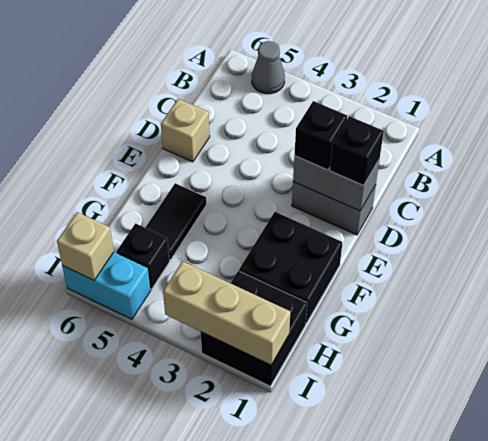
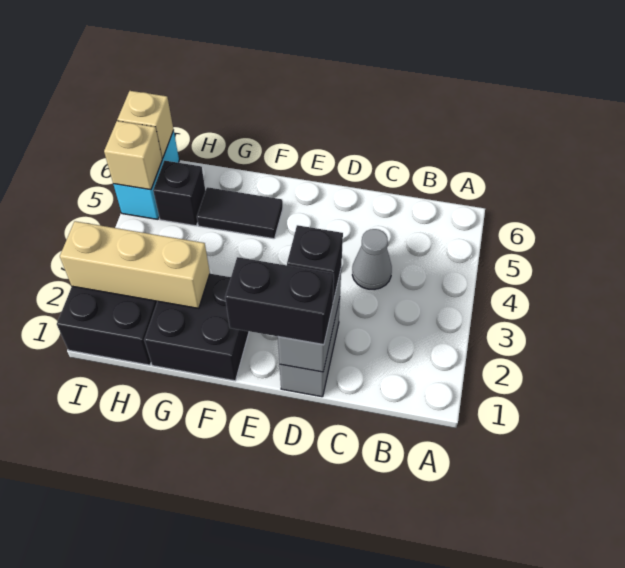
grey 1x1 cone [252,41,285,94] -> grey 1x1 cone moved to [352,229,392,290]
black 1x1 brick [330,116,384,185] -> black 1x2 brick [225,257,334,345]
tan 1x1 brick [161,99,210,162] -> tan 1x1 brick moved to [104,121,162,190]
tan 1x3 brick [163,261,290,365] -> tan 1x3 brick turned to [60,221,210,308]

